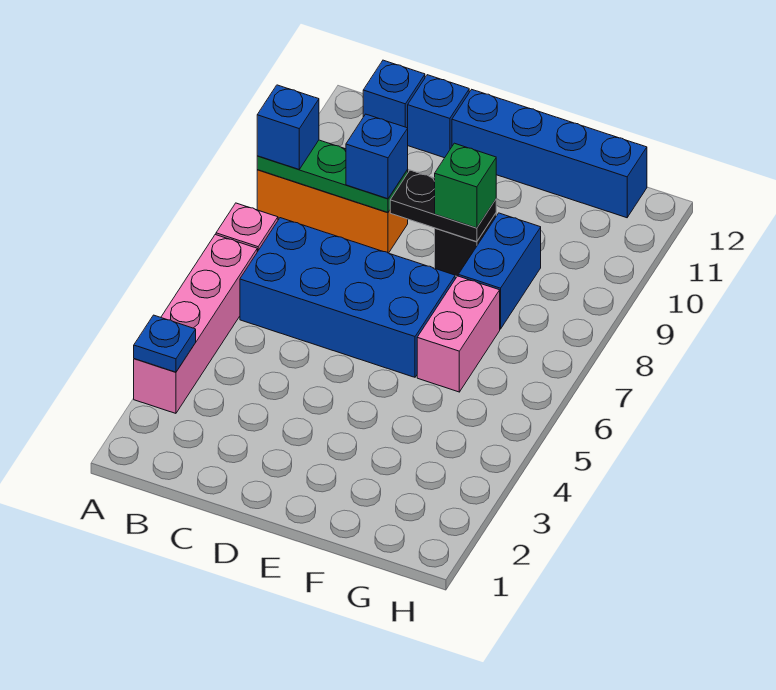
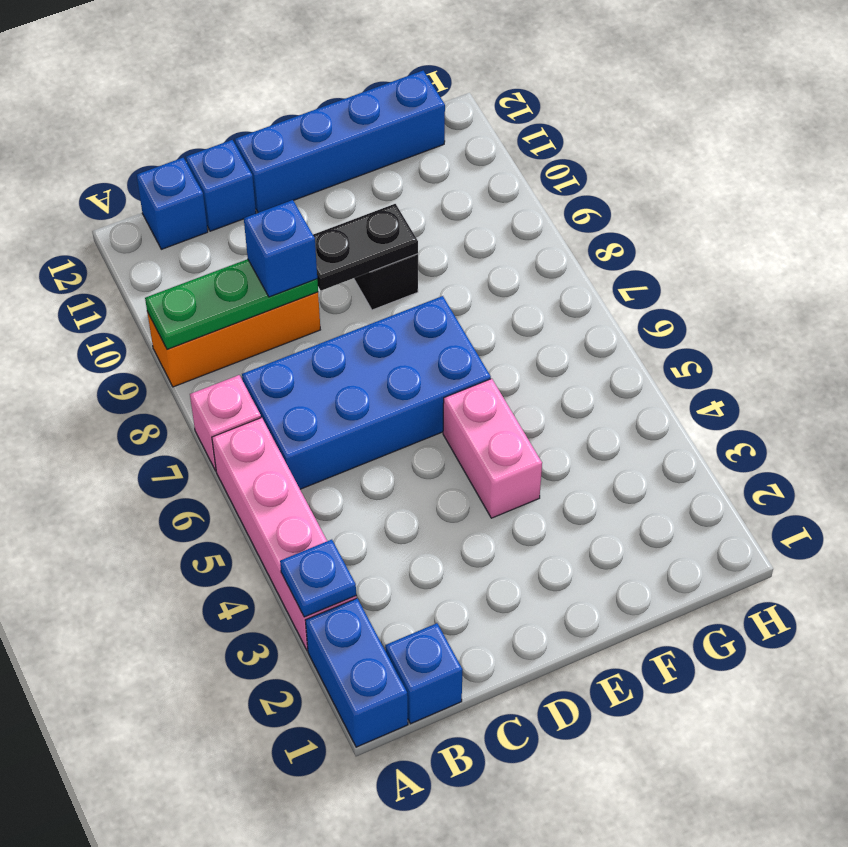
blue 1x1 brick [257,85,319,169] -> blue 1x1 brick moved to [385,623,463,724]
green 1x1 brick [435,143,496,228] -> none
pink 1x2 brick [417,276,500,392] -> pink 1x2 brick moved to [443,379,542,518]
blue 1x2 brick [458,213,541,329] -> blue 1x2 brick moved to [305,598,408,747]

